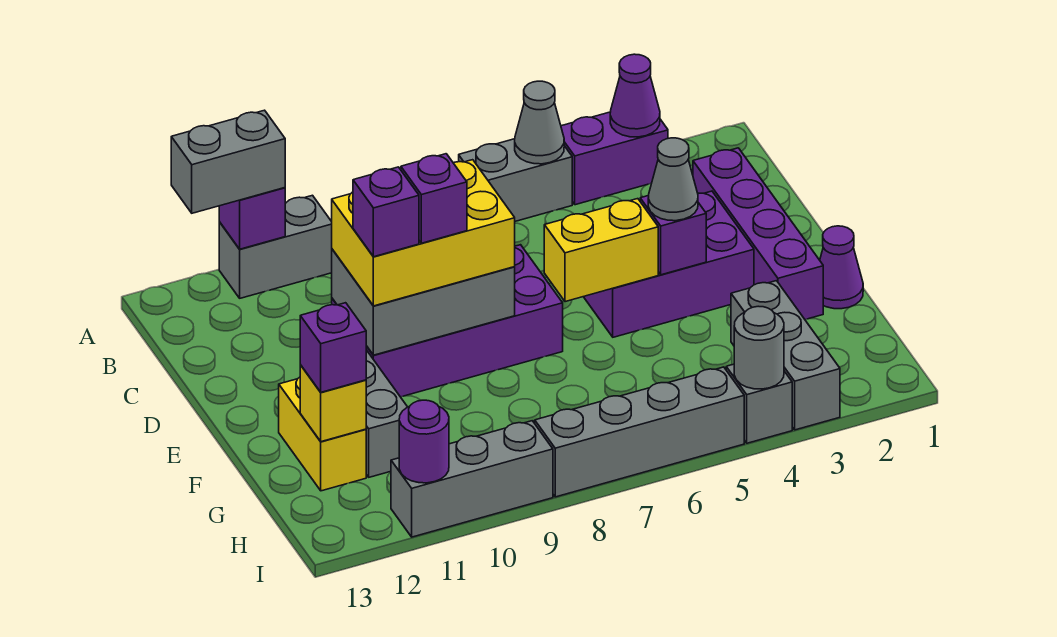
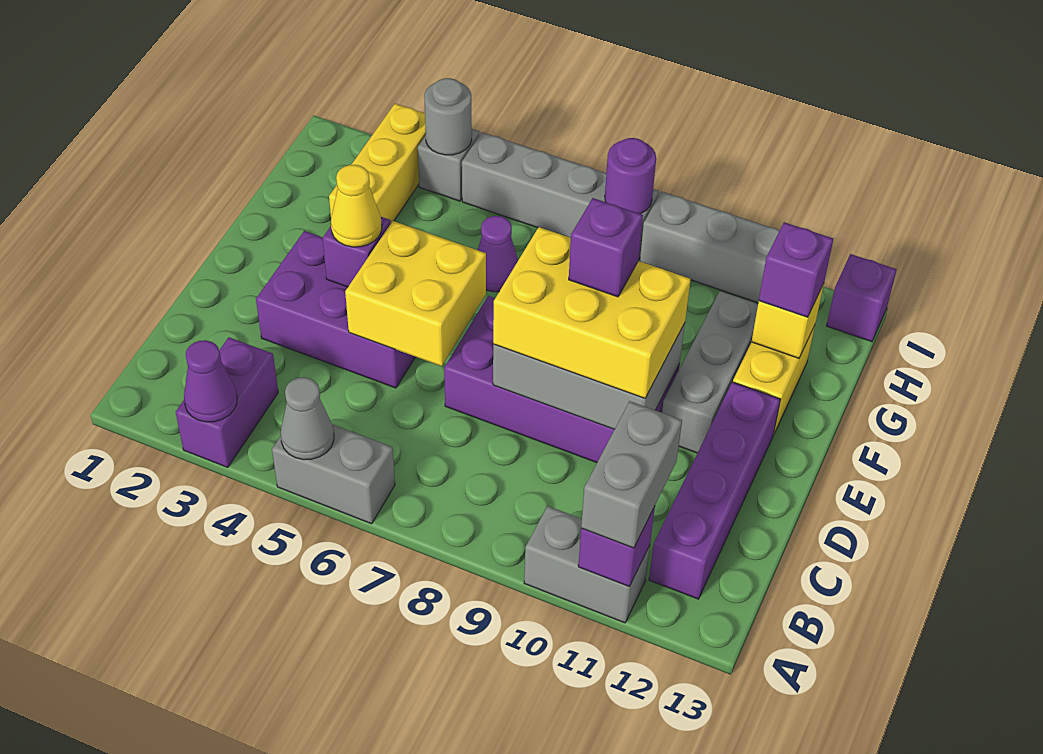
purple 1x2 brick [561,112,668,205] -> purple 1x2 brick turned to [176,337,278,467]
grey 1x2 brick [171,110,285,213] -> grey 1x2 brick turned to [581,401,682,548]
purple 1x4 brick [693,148,823,319] -> purple 1x4 brick moved to [649,382,780,599]
grey 1x1 cone [648,138,698,221] -> yellow 1x1 cone [331,165,382,247]
yellow 1x2 brick [544,199,658,302] -> yellow 2x2 brick [345,221,486,366]
purple 1x1 brick [353,167,419,257] -> purple 1x1 brick moved to [827,254,897,342]
purple 1x1 cone [820,226,863,309] -> purple 1x1 cone moved to [478,216,518,292]
grey 1x3 brick [731,281,840,430] -> yellow 1x3 brick [329,104,426,223]
purple 1x1 round brick [399,400,449,483] -> purple 1x1 round brick moved to [605,138,656,214]

